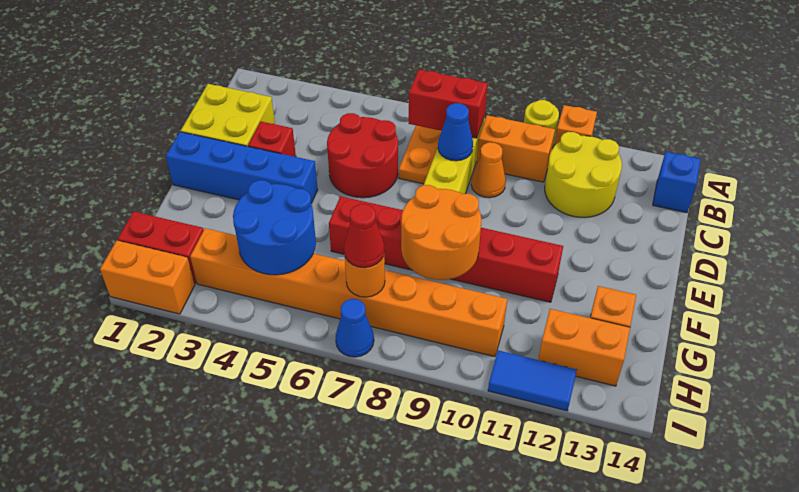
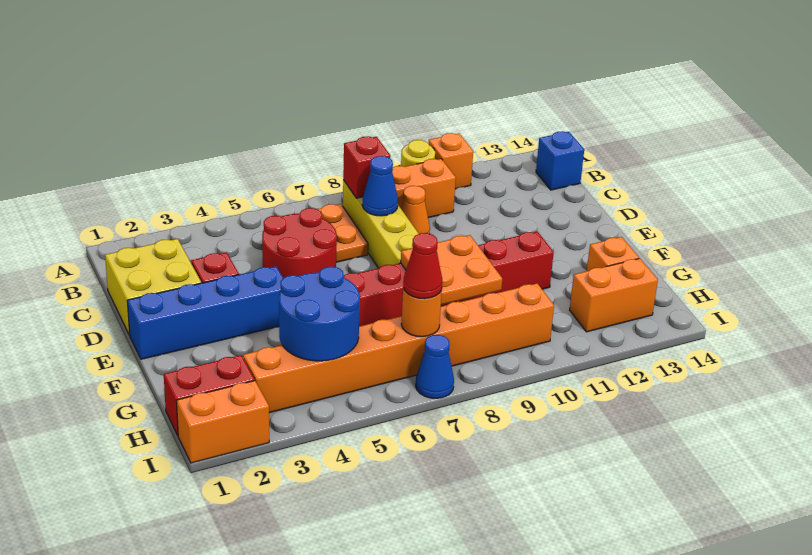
red 1x2 brick [409,70,488,138] -> red 1x1 brick [343,136,390,198]
yellow 2x2 round brick [545,132,622,217] -> none
orange 2x2 round brick [401,185,481,280] -> orange 2x2 plate [401,235,502,305]
blue 1x2 tile [488,350,577,411] -> none

